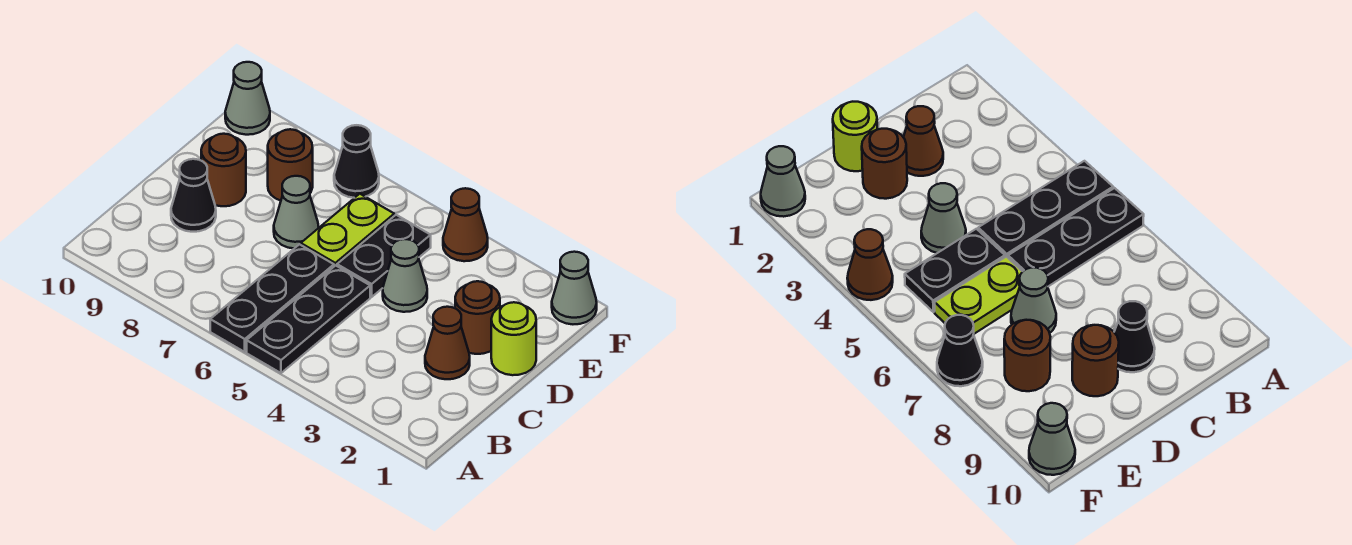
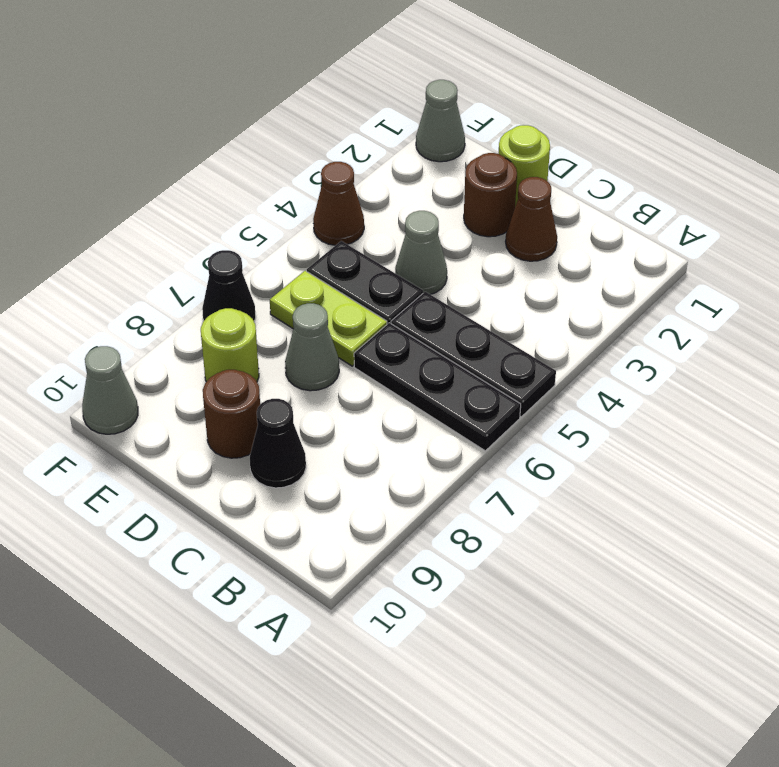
brown 1x1 round brick [268,129,313,201] -> lime 1x1 round brick [201,308,259,382]

